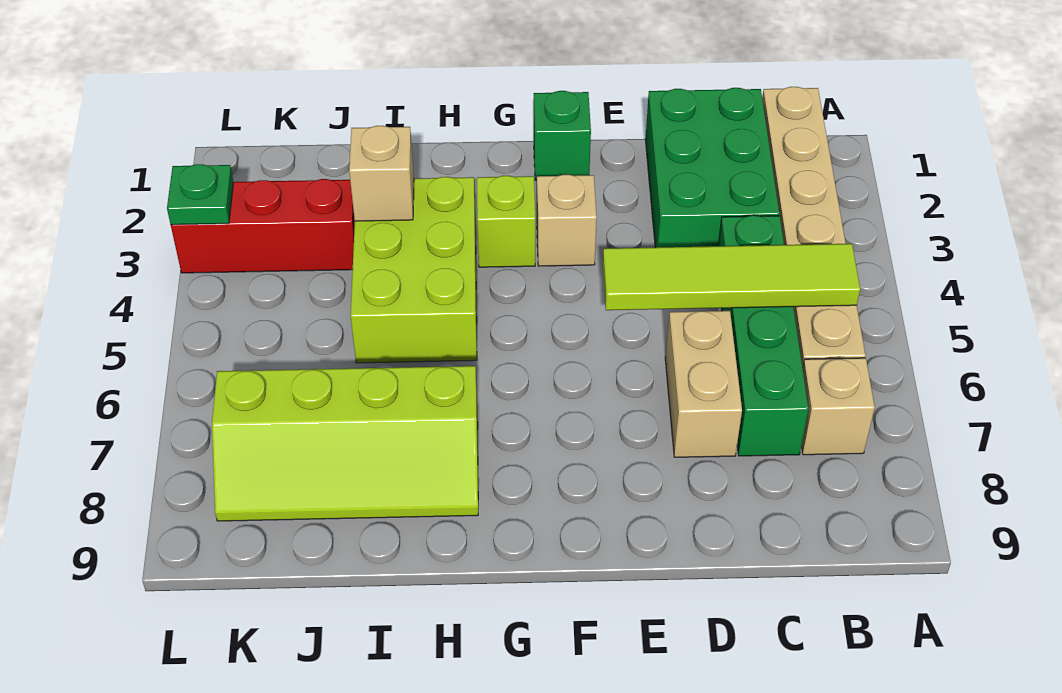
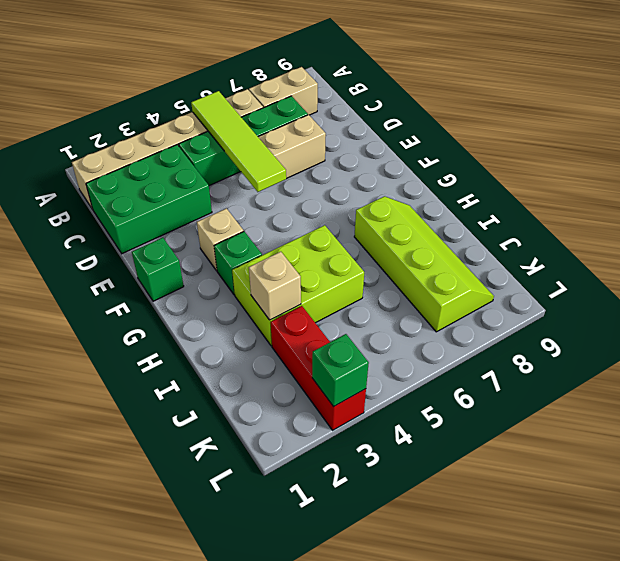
tan 1x1 brick [801,358,875,455] -> tan 1x2 brick [249,67,318,115]
lime 1x1 brick [477,176,535,267] -> green 1x1 brick [214,232,262,295]
green 1x1 plate [167,164,233,225] -> green 1x1 brick [312,334,369,407]

